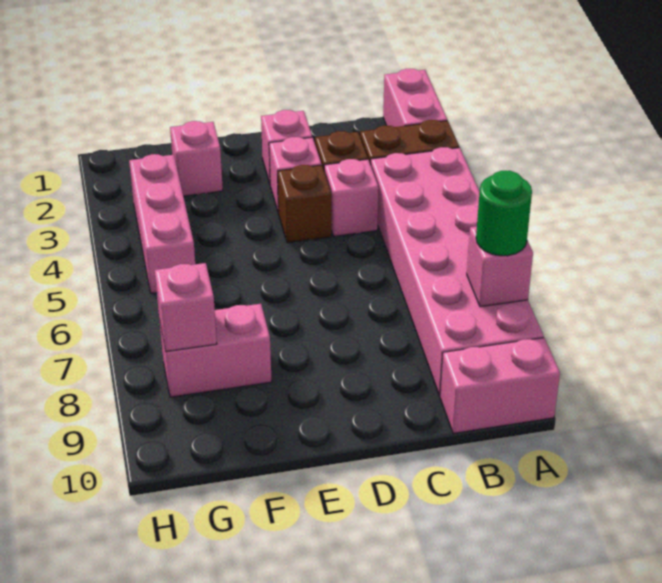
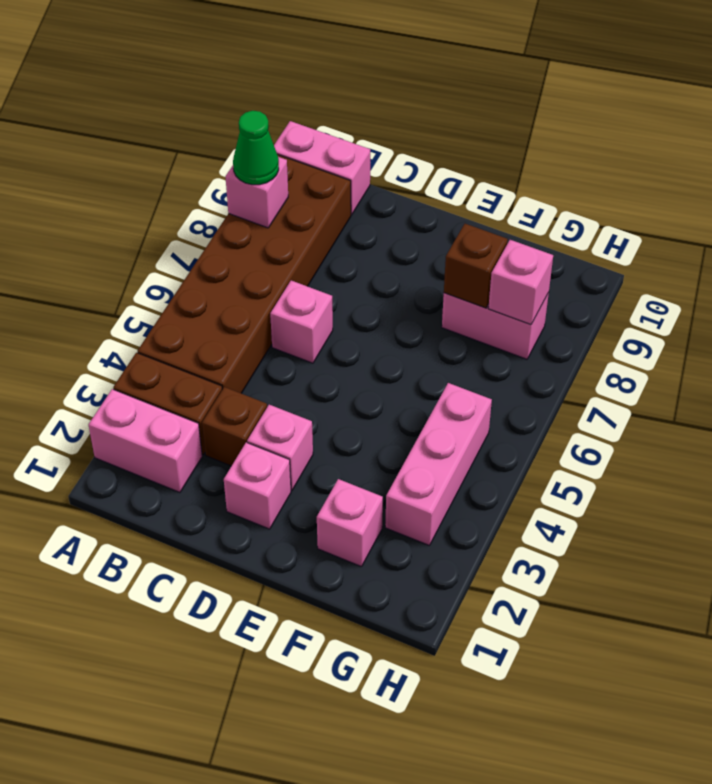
pink 1x2 brick [383,69,447,127] -> pink 1x2 brick turned to [89,389,202,492]
pink 2x6 brick [370,147,544,396] -> brown 2x6 brick [138,155,351,393]
green 1x1 round brick [476,171,532,256] -> green 1x1 cone [233,111,279,185]
pink 1x1 brick [324,159,379,236] -> pink 1x1 brick moved to [270,281,333,363]
brown 1x1 brick [278,165,331,243] -> brown 1x1 brick moved to [444,224,508,308]

